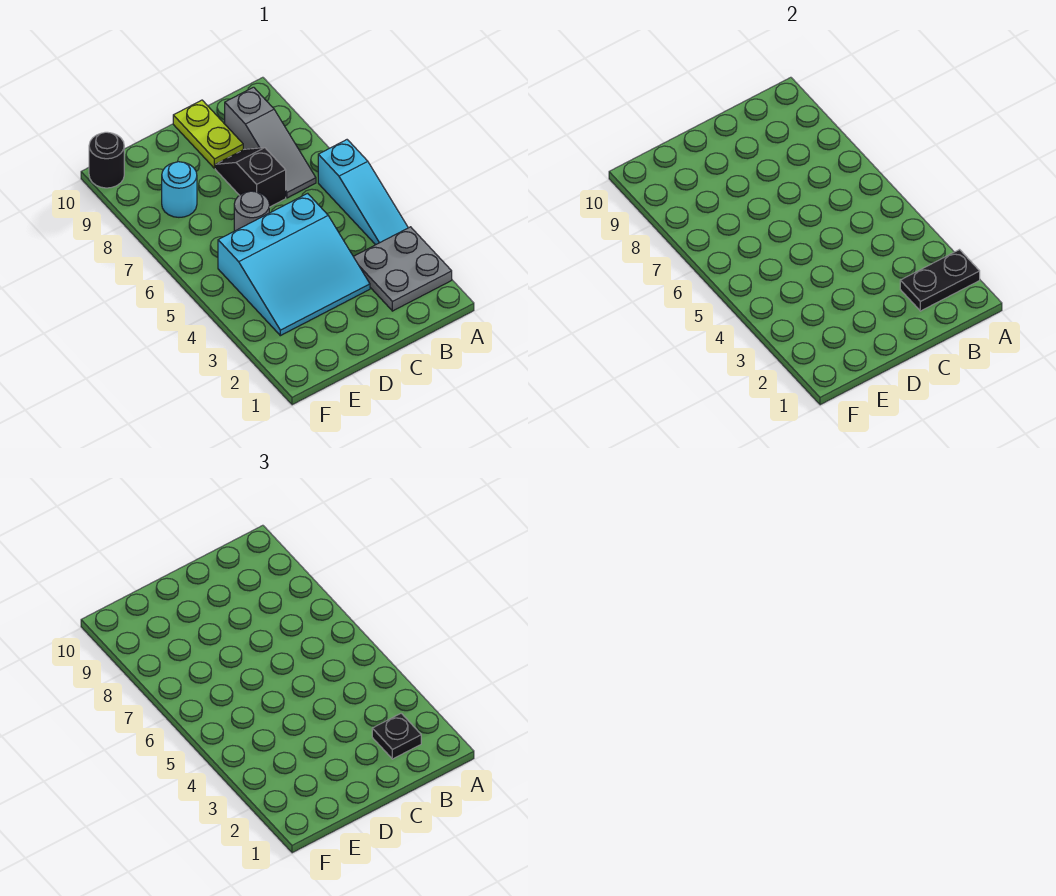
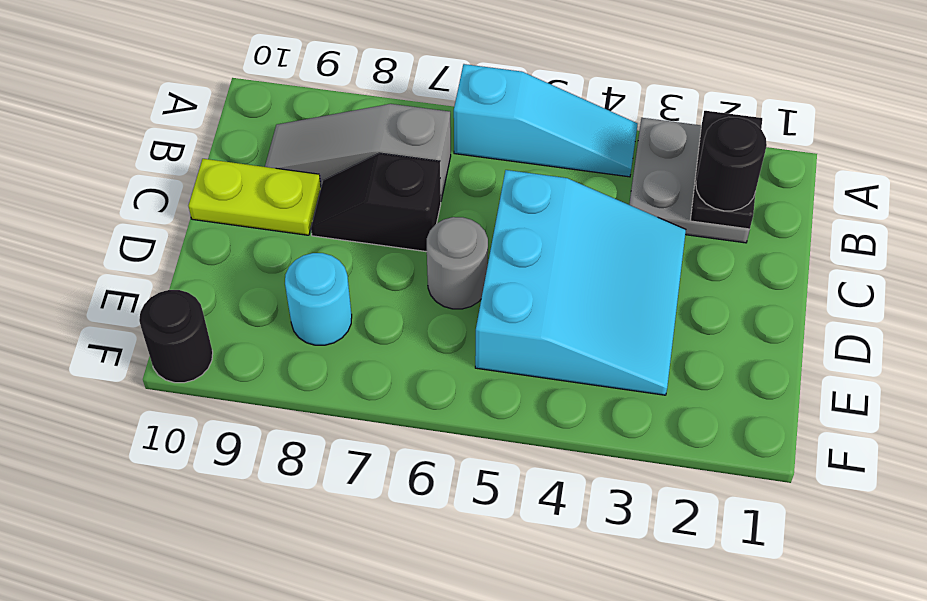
black 1x1 plate [372,713,421,759] -> black 1x1 round brick [696,117,767,211]
grey 1x3 slope [225,87,316,198] -> grey 1x3 slope turned to [265,104,451,200]

